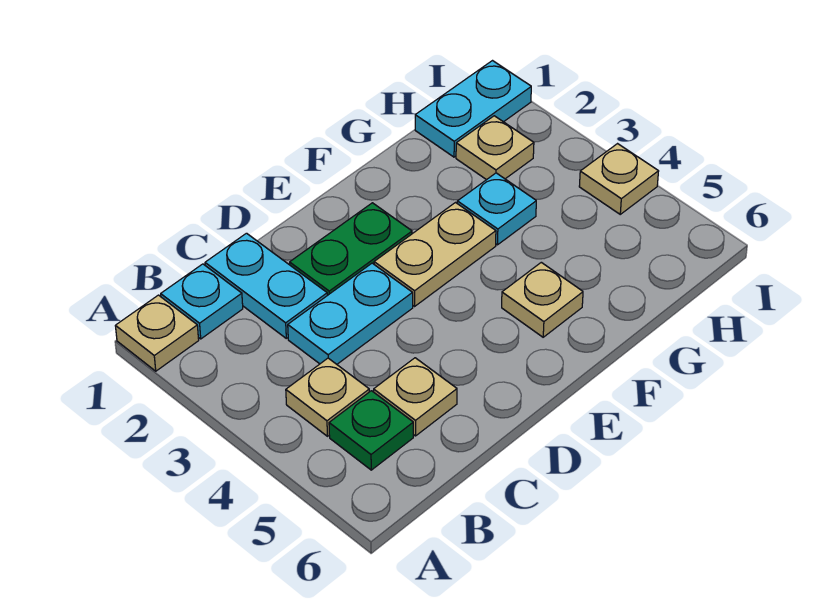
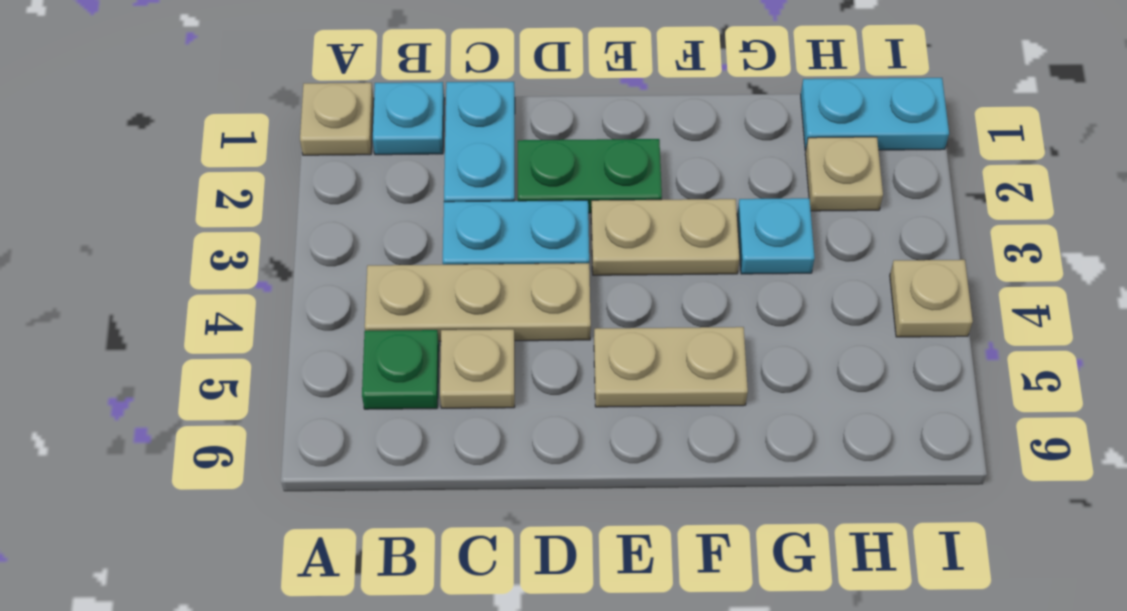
tan 1x1 plate [286,358,369,436] -> tan 1x3 plate [365,263,591,341]
tan 1x1 plate [502,262,583,337] -> tan 1x2 plate [594,327,748,407]

